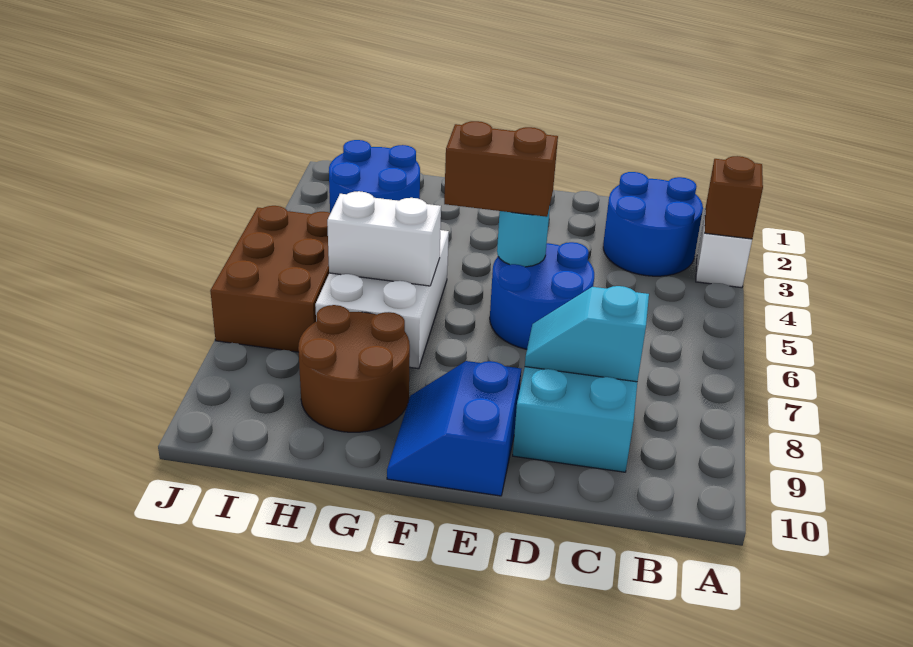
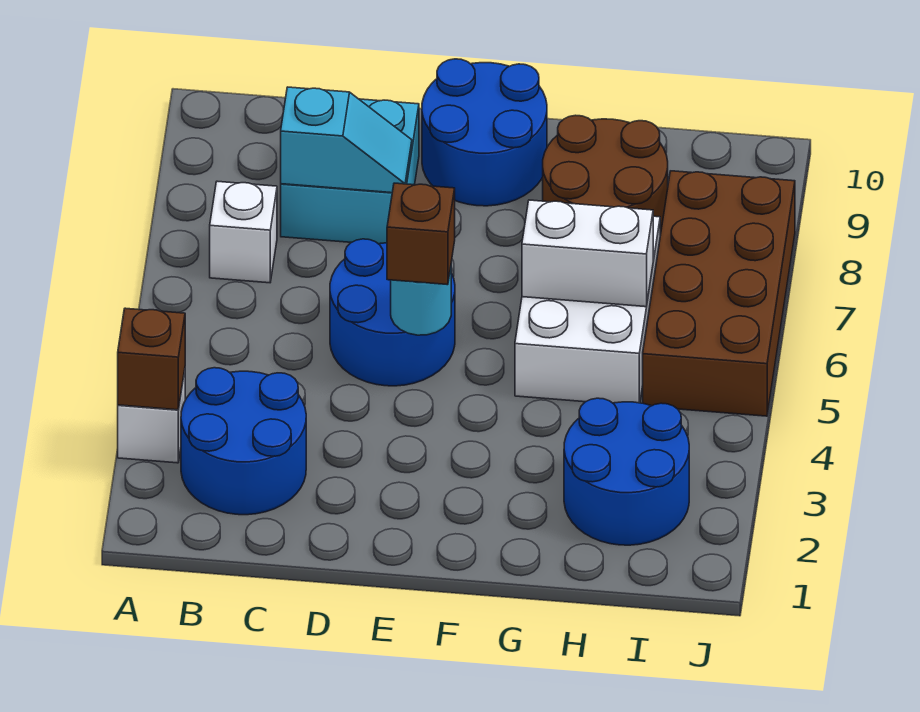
none -> white 1x1 brick [210,181,277,283]
brown 1x2 brick [444,121,558,217] -> brown 1x1 brick [387,183,455,285]
blue 2x2 slope [387,361,521,496] -> blue 2x2 round brick [422,59,547,206]
brown 2x3 brick [210,206,330,352] -> brown 2x4 brick [643,171,795,416]

